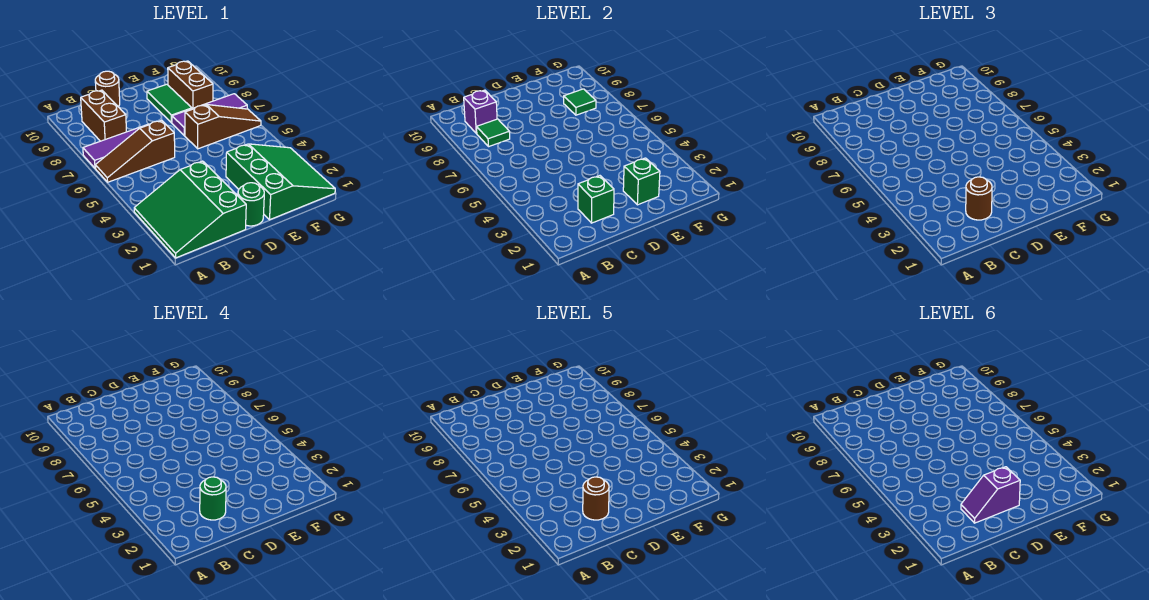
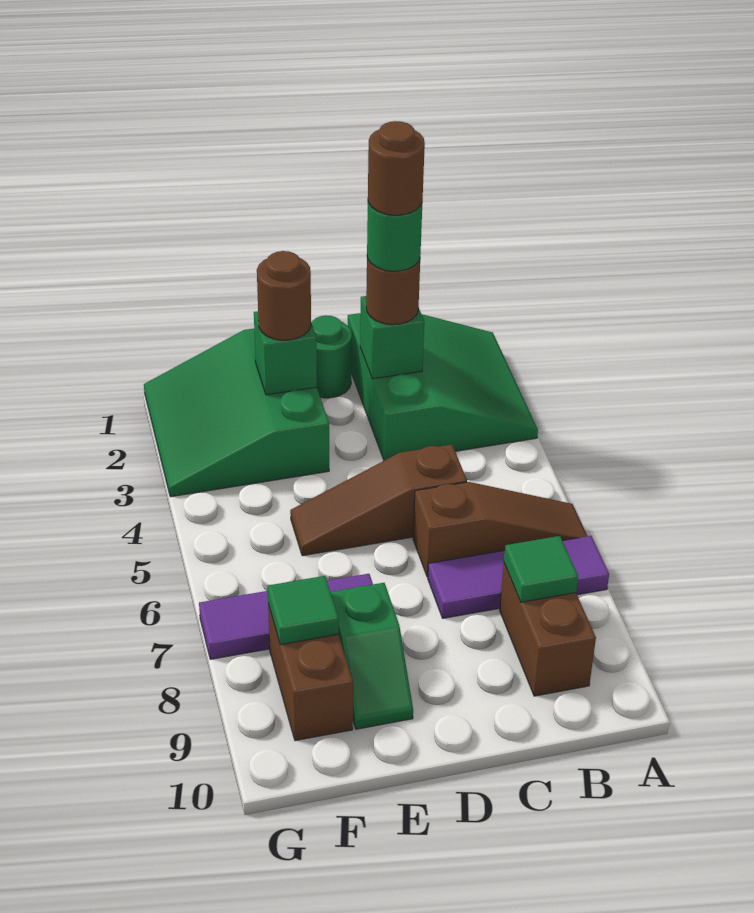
purple 1x1 brick [464,90,497,134] -> none
purple 1x2 slope [961,467,1020,523] -> none
brown 1x1 round brick [95,71,120,107] -> brown 1x1 round brick moved to [257,251,311,340]
brown 1x3 slope [185,104,261,149] -> brown 1x3 slope moved to [290,444,467,556]
green 1x2 tile [147,84,192,123] -> green 1x2 slope [331,583,413,729]

